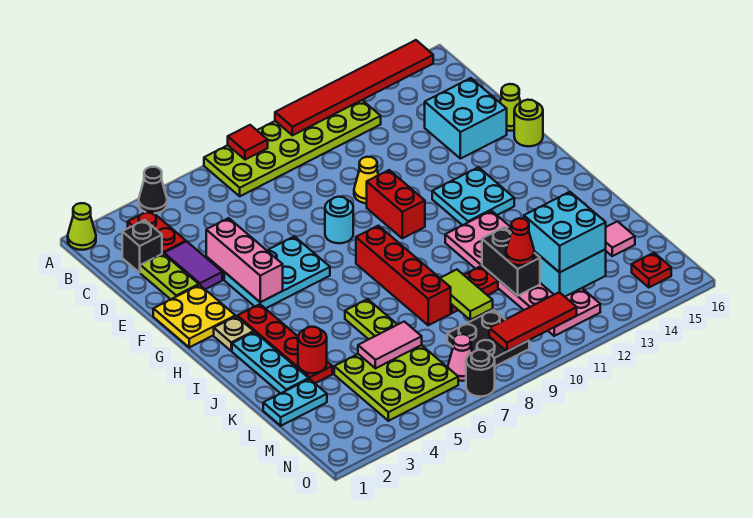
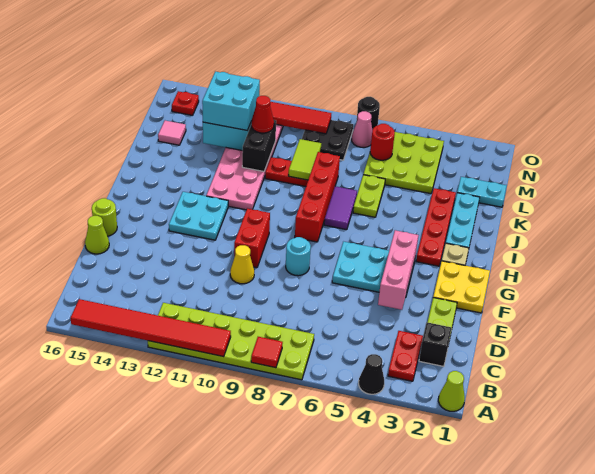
purple 1x2 tile [164,241,222,289] -> purple 1x2 tile moved to [324,186,357,230]
cyan 2x2 brick [425,78,507,159] -> none
red 1x1 round brick [298,327,327,373] -> red 1x1 round brick moved to [370,124,395,160]
pink 1x2 tile [358,322,422,368] -> none

